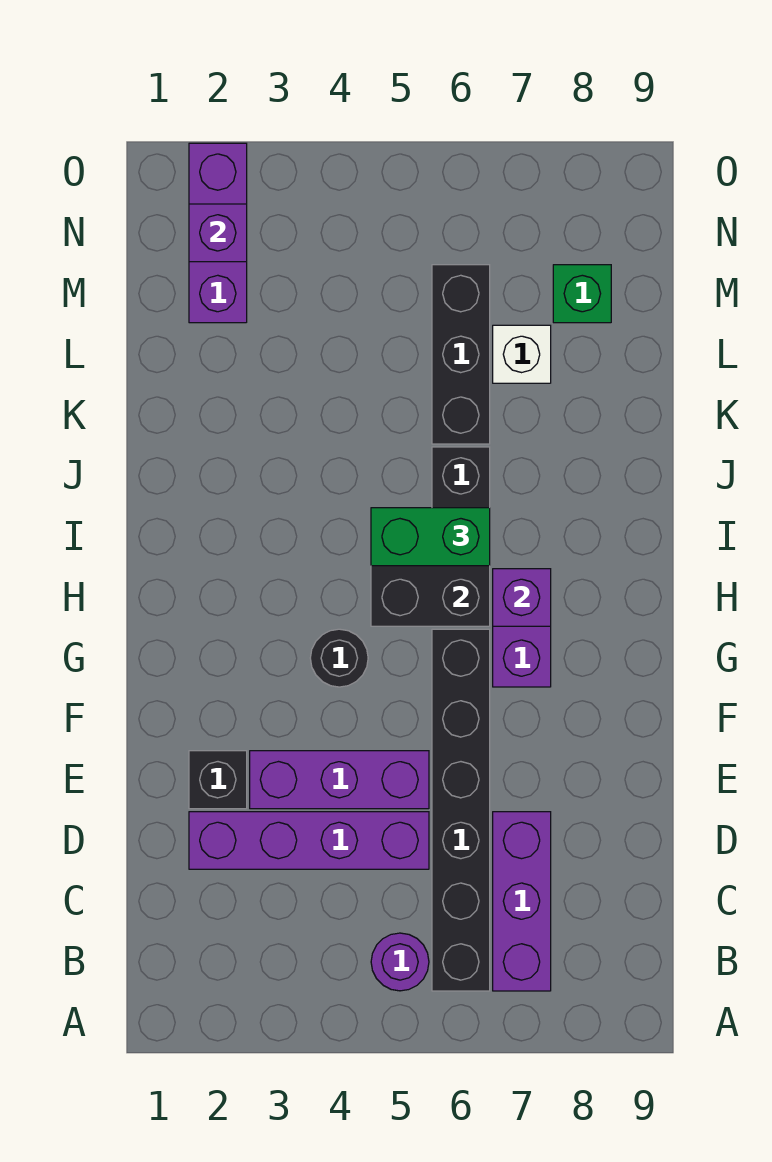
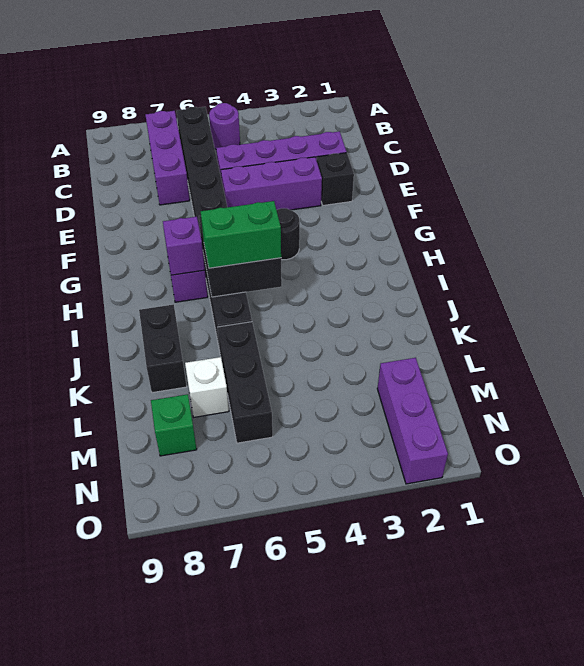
none -> black 1x2 brick [139,304,187,393]
purple 1x1 brick [189,204,247,262] -> none

